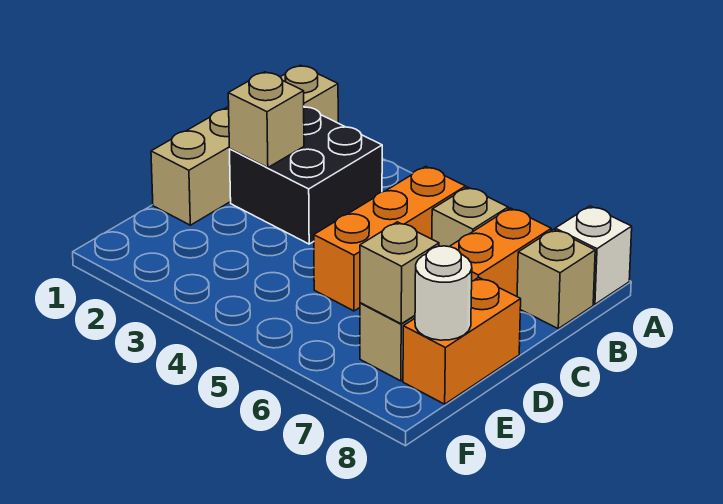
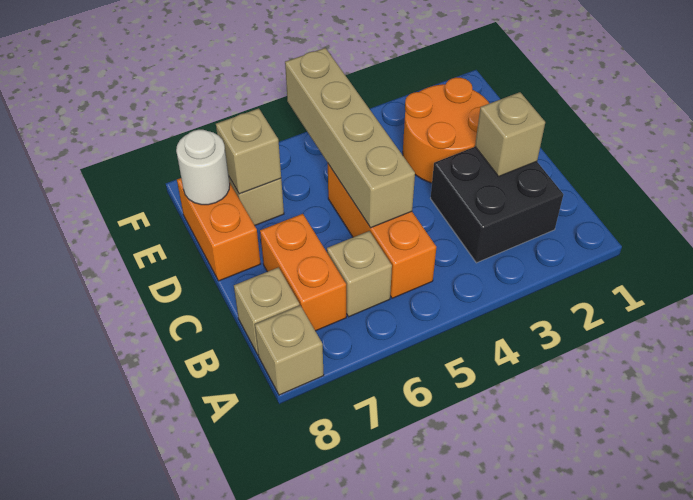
tan 1x4 brick [151,65,338,225] -> tan 1x4 brick moved to [285,48,415,228]
white 1x1 brick [555,206,632,304] -> tan 1x1 brick [255,305,324,395]
none -> orange 2x2 round brick [403,77,489,183]

